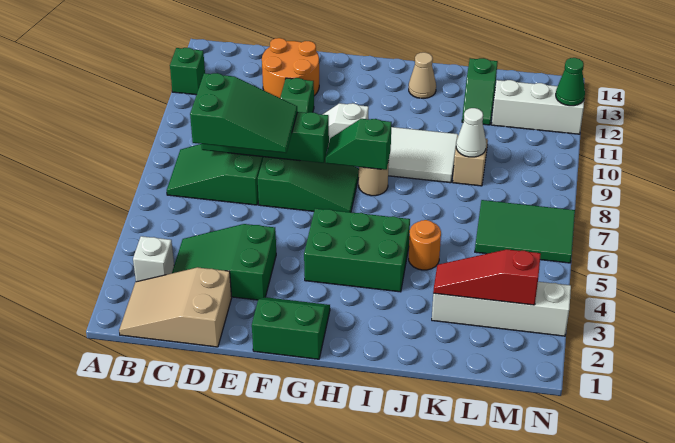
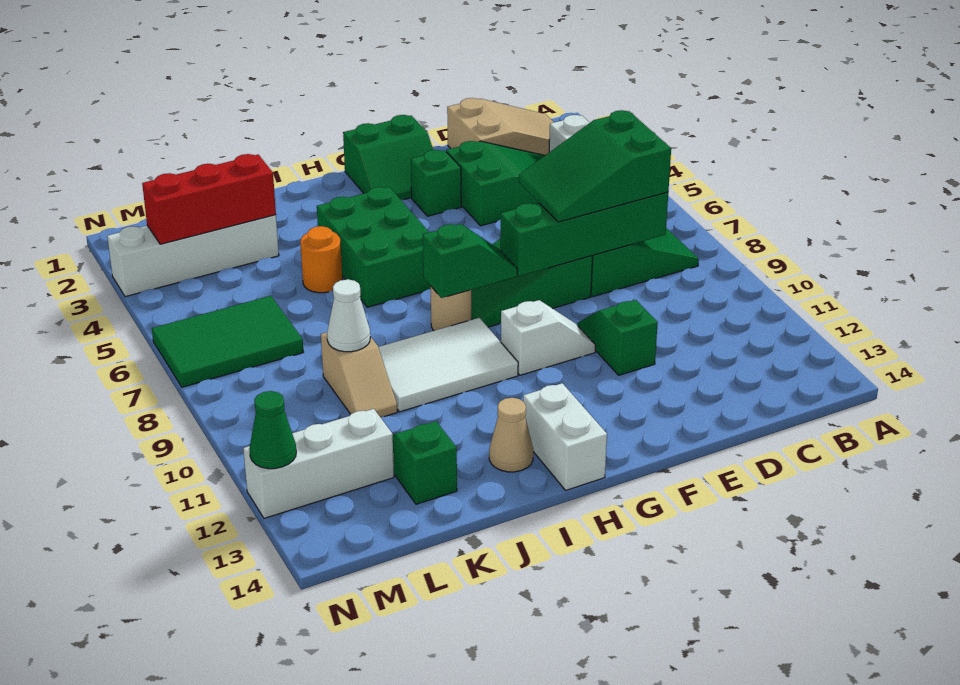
green 1x1 brick [170,48,205,95] -> green 1x1 brick moved to [411,150,461,216]
orange 2x2 round brick [262,38,319,98] -> none
green 2x3 brick [304,208,410,292] -> green 2x3 brick turned to [317,187,431,307]
none -> white 1x2 brick [523,383,607,490]
red 1x3 slope [433,249,541,305] -> red 1x3 brick [142,154,276,244]

